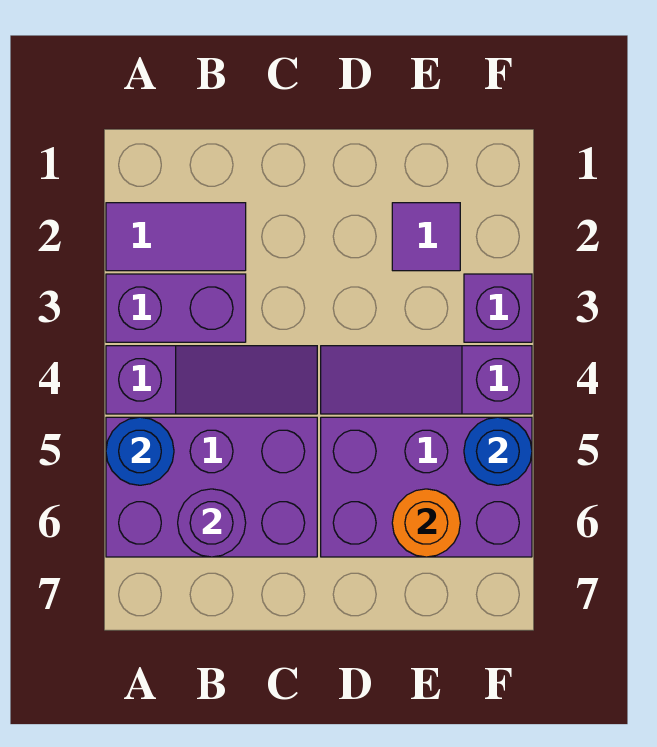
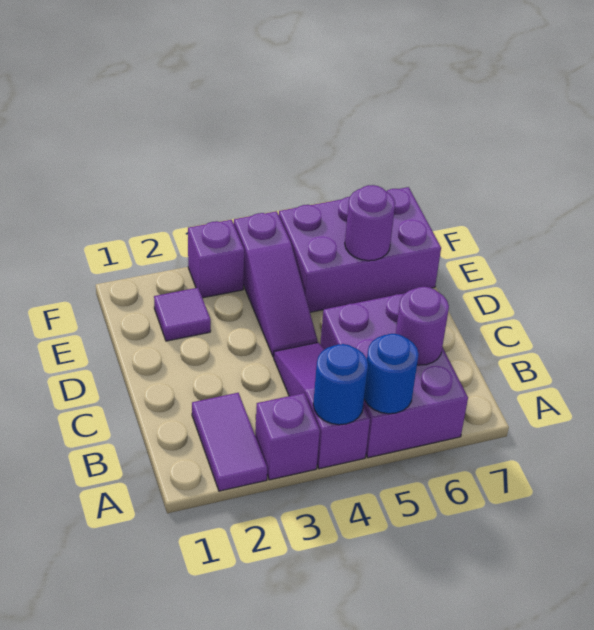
purple 1x2 brick [106,274,246,342] -> purple 1x1 brick [255,393,320,480]
purple 2x3 brick [321,417,532,557] -> purple 2x3 brick turned to [279,187,441,312]
orange 1x1 round brick [392,489,460,557] -> purple 1x1 round brick [345,185,395,261]
blue 1x1 round brick [464,417,532,485] -> blue 1x1 round brick moved to [313,344,368,425]

